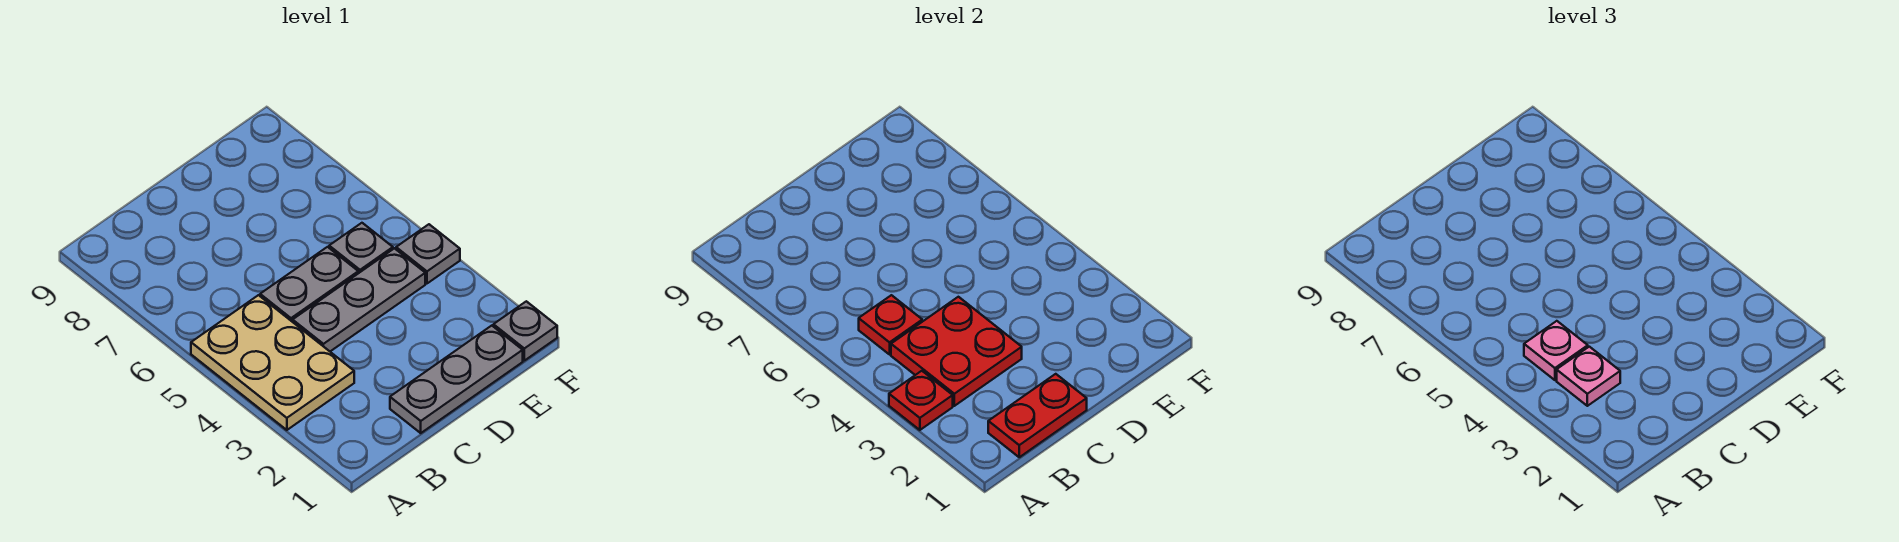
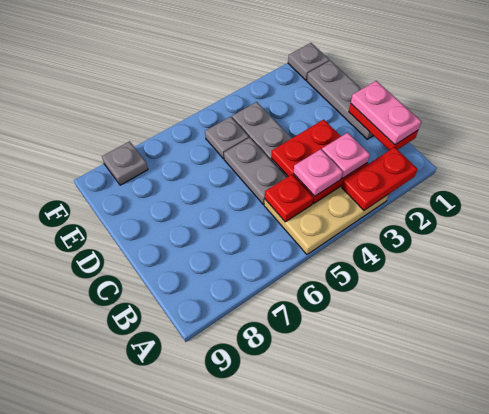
red 1x1 plate [889,371,953,430] -> red 1x2 plate [342,147,417,210]
none -> pink 1x2 plate [351,81,422,145]
grey 1x1 plate [396,224,460,283] -> grey 1x1 plate moved to [102,141,148,185]

